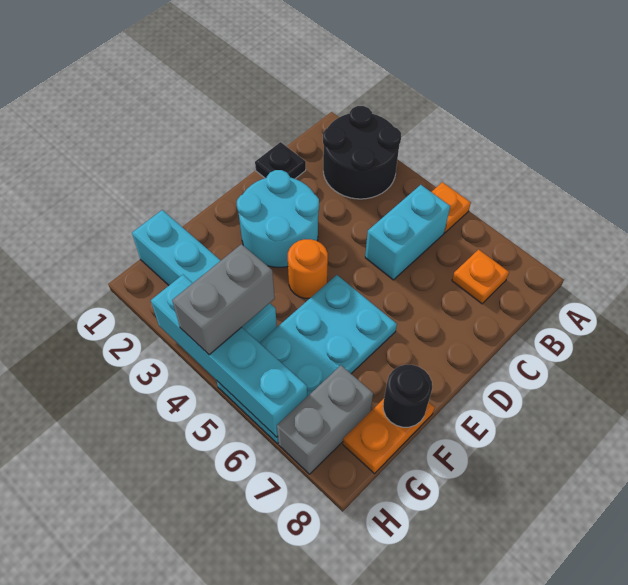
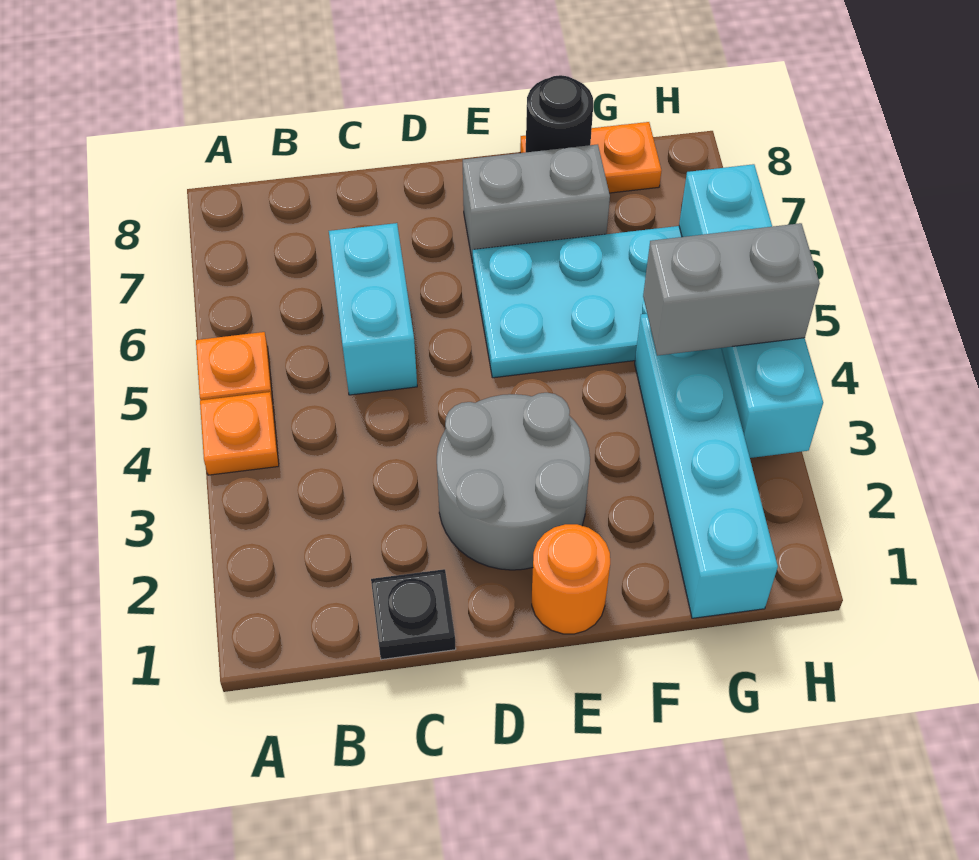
black 2x2 round brick [323,106,401,199] -> none
cyan 1x2 brick [365,185,450,280] -> cyan 1x2 brick turned to [329,223,417,395]
orange 1x1 plate [452,249,509,304] -> orange 1x1 plate moved to [200,392,279,475]
cyan 2x2 round brick [237,170,319,267] -> grey 2x2 round brick [437,393,590,570]
orange 1x1 round brick [288,239,328,298] -> orange 1x1 round brick moved to [532,524,610,634]
grey 1x2 brick [277,365,373,474] -> grey 1x2 brick moved to [463,144,610,263]

